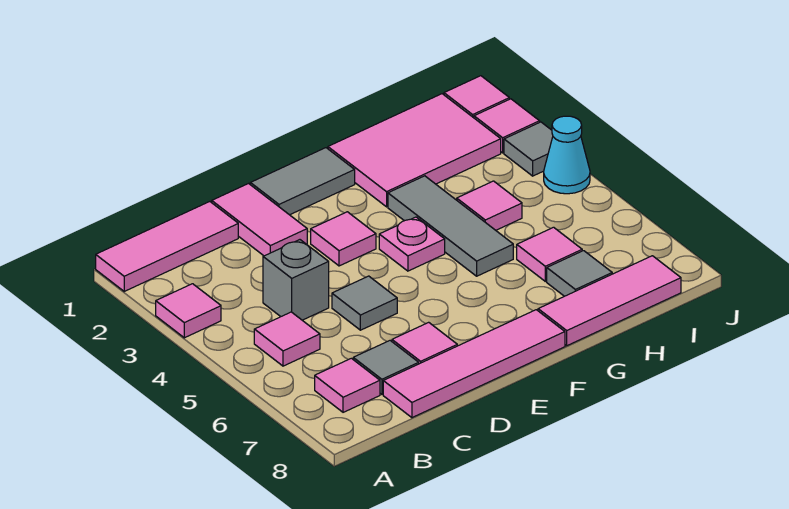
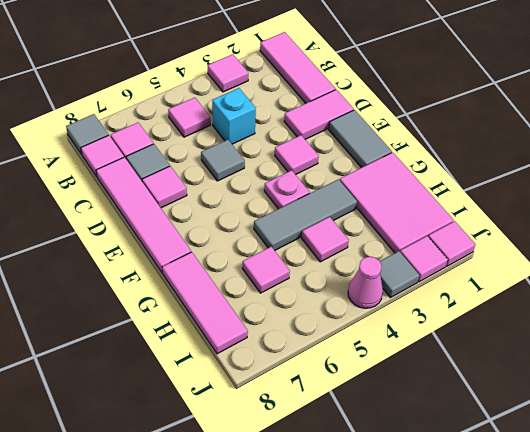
none -> pink 1x1 tile [81,135,124,177]
grey 1x1 brick [263,240,329,320] -> cyan 1x1 brick [212,88,256,144]
grey 1x1 tile [547,251,612,296] -> grey 1x1 tile moved to [66,114,108,155]
cyan 1x1 cone [544,116,590,194] -> pink 1x1 cone [348,257,383,308]

